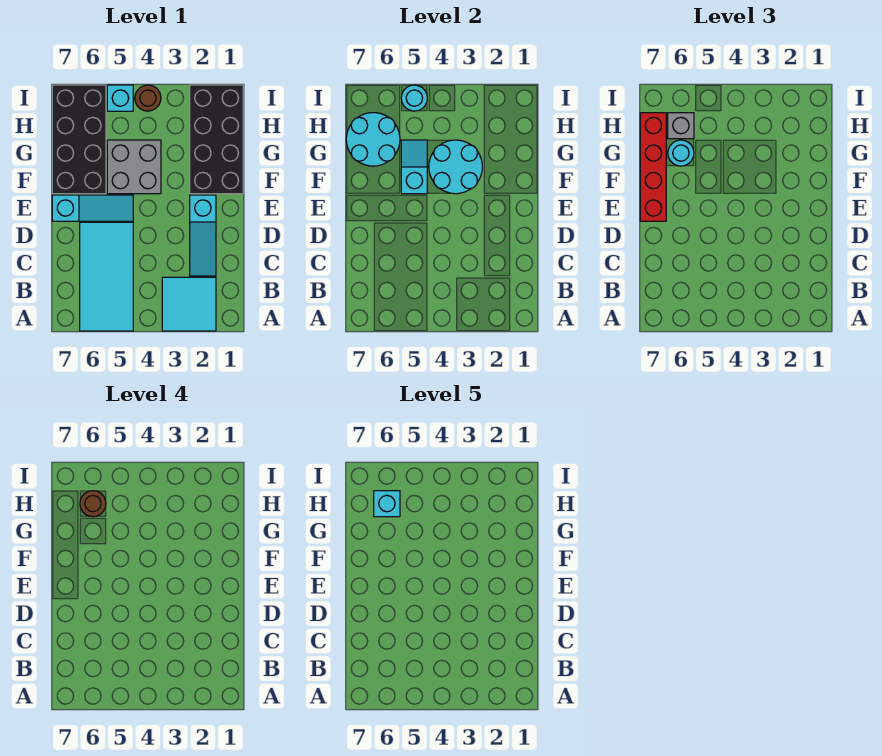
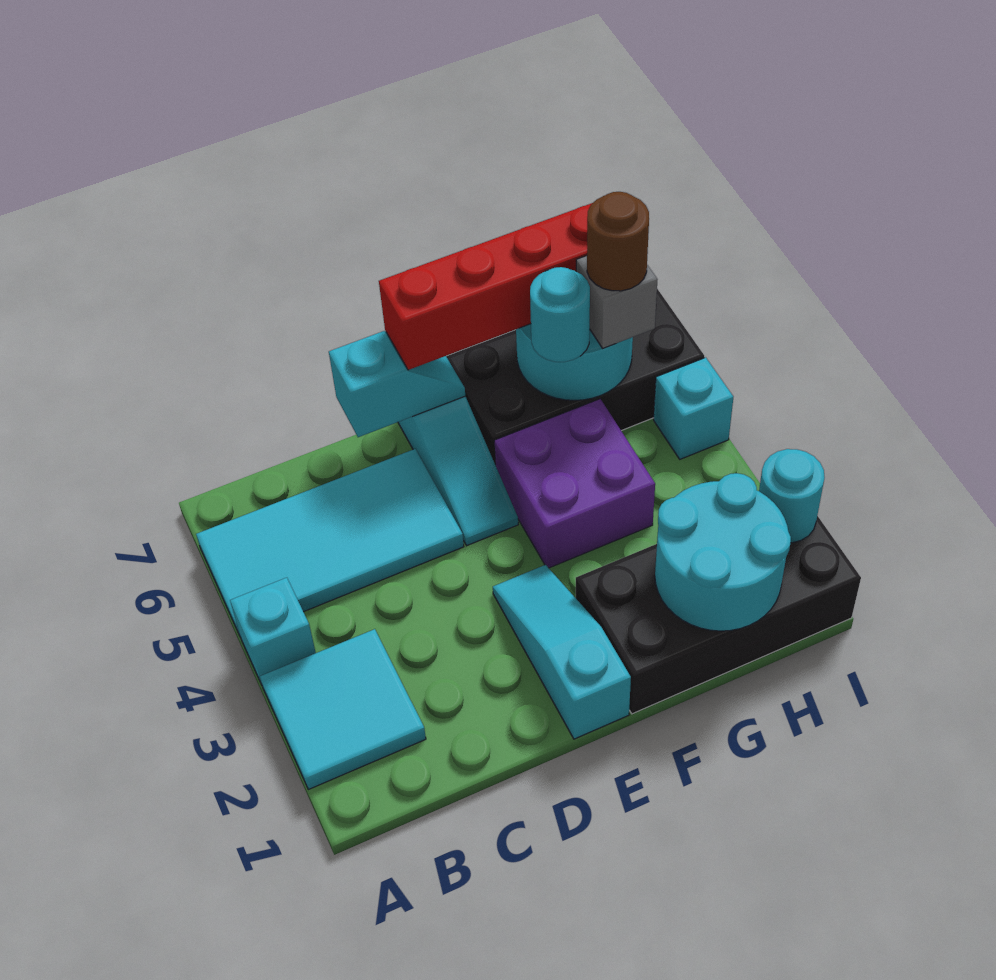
cyan 1x3 slope [190,195,216,276] -> cyan 1x3 slope turned to [493,565,631,739]
cyan 2x2 round brick [429,140,482,194] -> cyan 2x2 round brick moved to [655,473,791,631]
grey 2x2 brick [107,140,161,194] -> purple 2x2 brick [494,399,655,568]
cyan 1x2 slope [401,140,427,194] -> cyan 1x2 slope moved to [329,331,465,437]
cyan 1x1 brick [374,491,400,517] -> cyan 1x1 brick moved to [230,578,316,684]
brown 1x1 round brick [135,85,161,111] -> none
cyan 1x1 round brick [401,85,427,111] -> cyan 1x1 round brick moved to [759,449,825,543]

